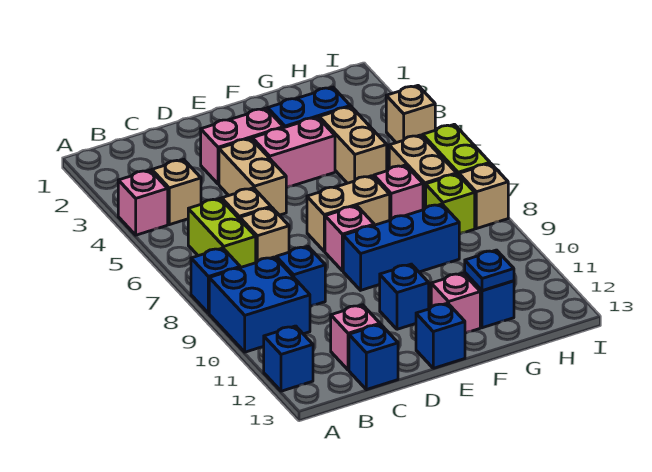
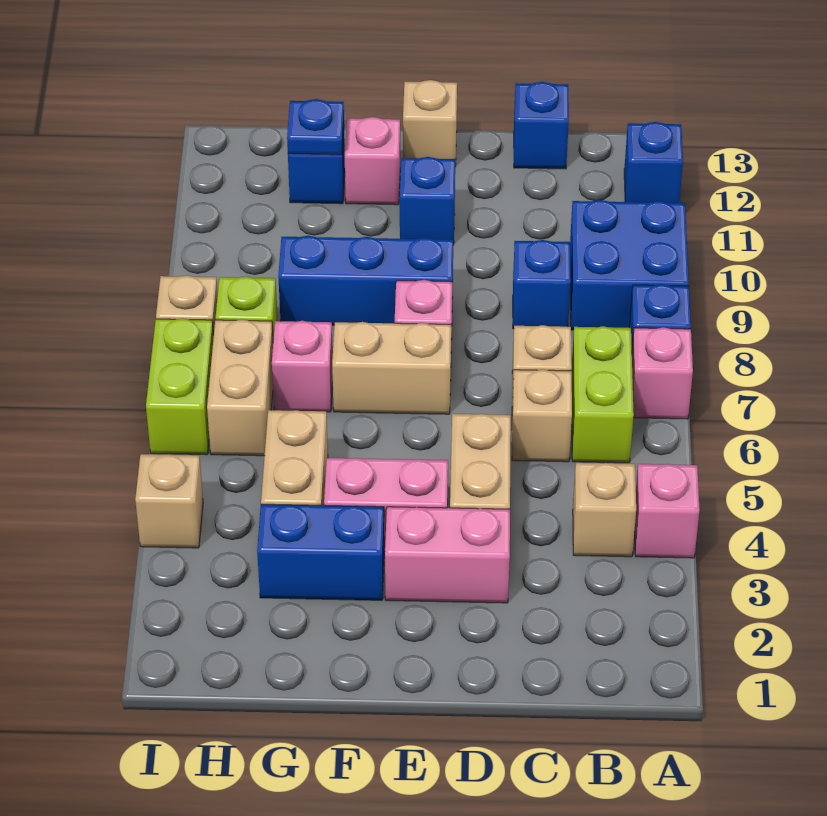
pink 1x1 brick [331,305,380,370] -> pink 1x1 brick moved to [632,327,693,419]
blue 1x1 brick [416,303,465,368] -> tan 1x1 brick [403,80,457,167]

